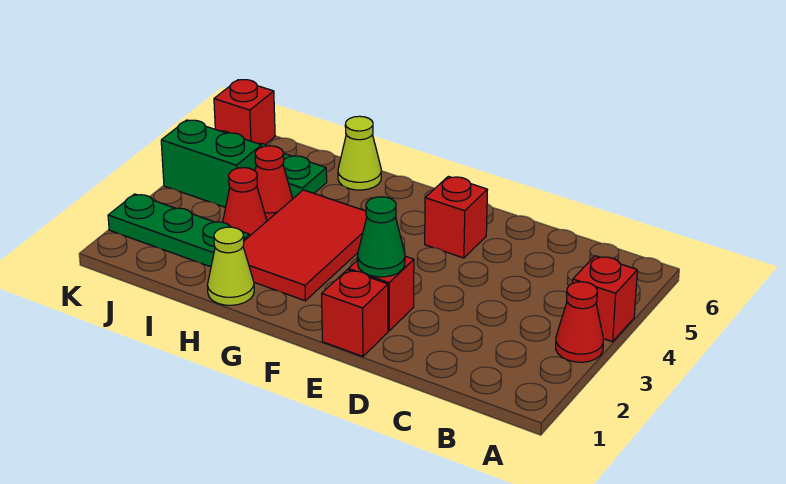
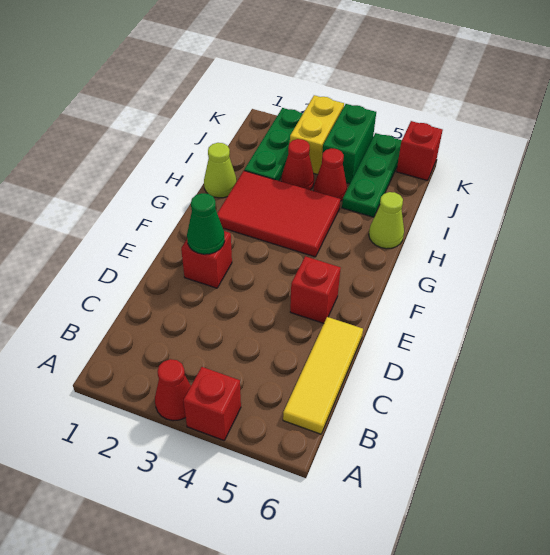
none -> yellow 1x3 tile [283,317,363,434]
red 1x1 brick [322,270,388,357] -> none
none -> yellow 1x2 brick [290,95,344,175]

